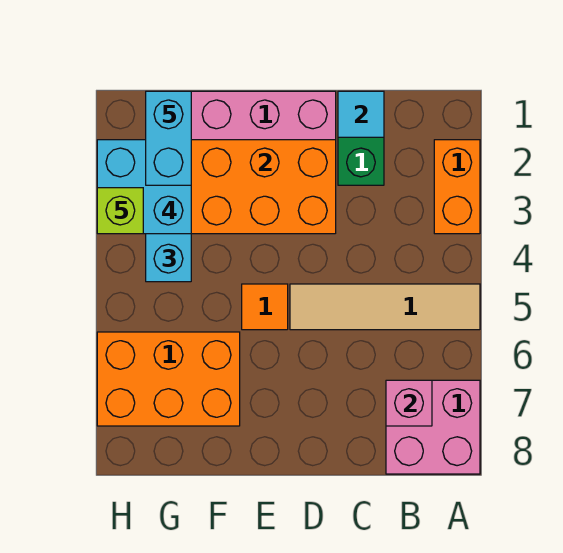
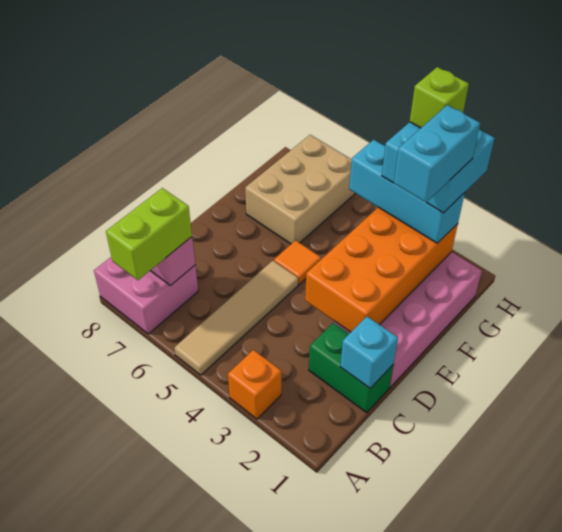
orange 1x2 brick [434,140,480,234] -> orange 1x1 brick [228,350,281,419]
none -> lime 1x2 brick [106,188,192,280]
cyan 1x1 tile [338,91,384,137] -> cyan 1x1 brick [340,317,398,388]
orange 2x3 brick [97,332,240,426] -> tan 2x3 brick [245,135,355,244]
cyan 1x2 brick [146,91,191,185] -> cyan 1x2 brick turned to [394,105,480,203]

